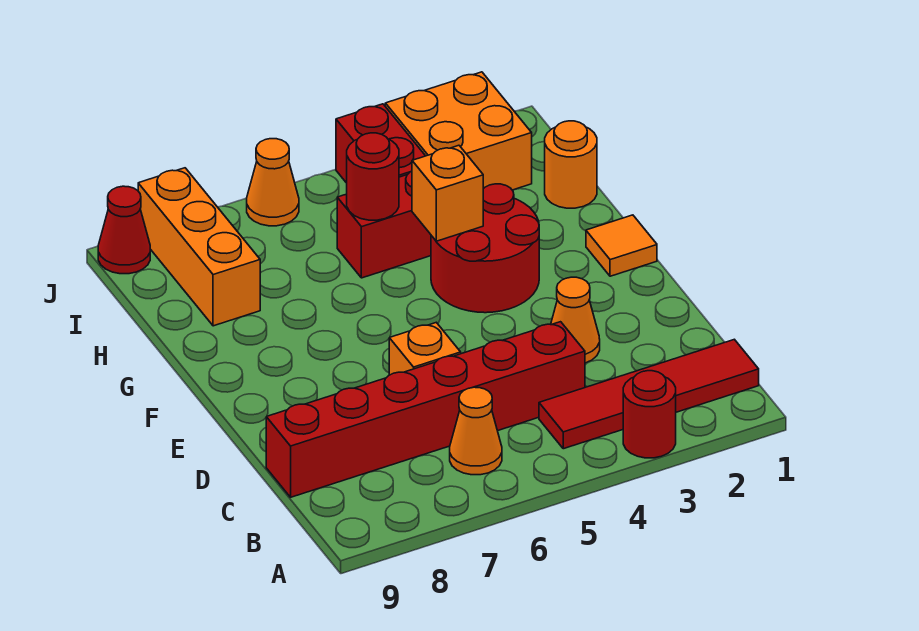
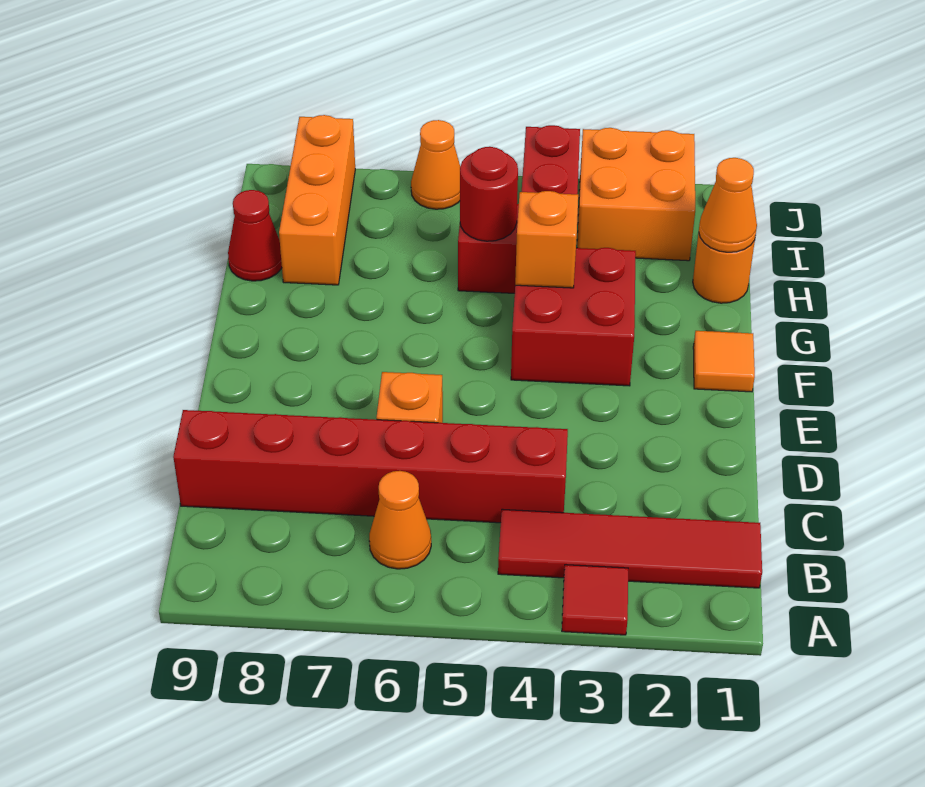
red 1x1 round brick [623,371,676,458] -> red 1x1 tile [562,565,628,635]
orange 1x1 cone [551,277,600,363] -> orange 1x1 cone moved to [699,158,757,252]
red 2x2 round brick [431,184,539,313] -> red 2x2 brick [511,248,636,386]
red 1x1 cone [98,186,150,274] -> red 1x1 cone moved to [228,190,282,281]

